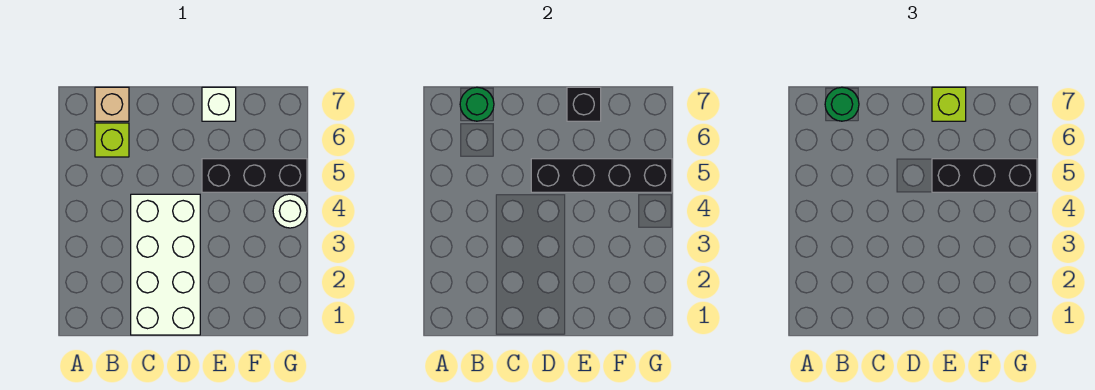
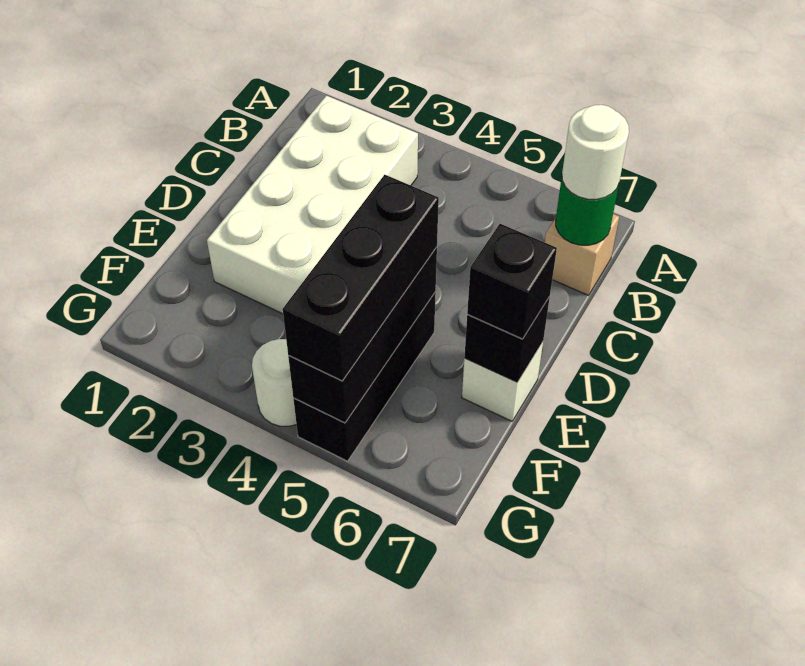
lime 1x1 brick [95,123,129,157] -> none
green 1x1 round brick [825,87,859,121] -> white 1x1 round brick [562,105,629,199]
white 2x4 brick [131,194,200,335] -> white 2x4 brick turned to [207,96,418,314]
black 1x4 brick [531,159,672,192] -> black 1x3 brick [288,247,437,423]
lime 1x1 brick [932,87,966,121] -> black 1x1 brick [467,224,557,339]

